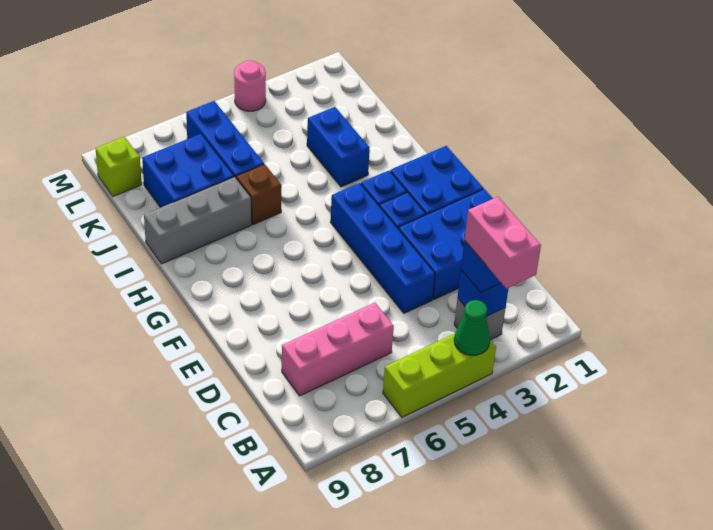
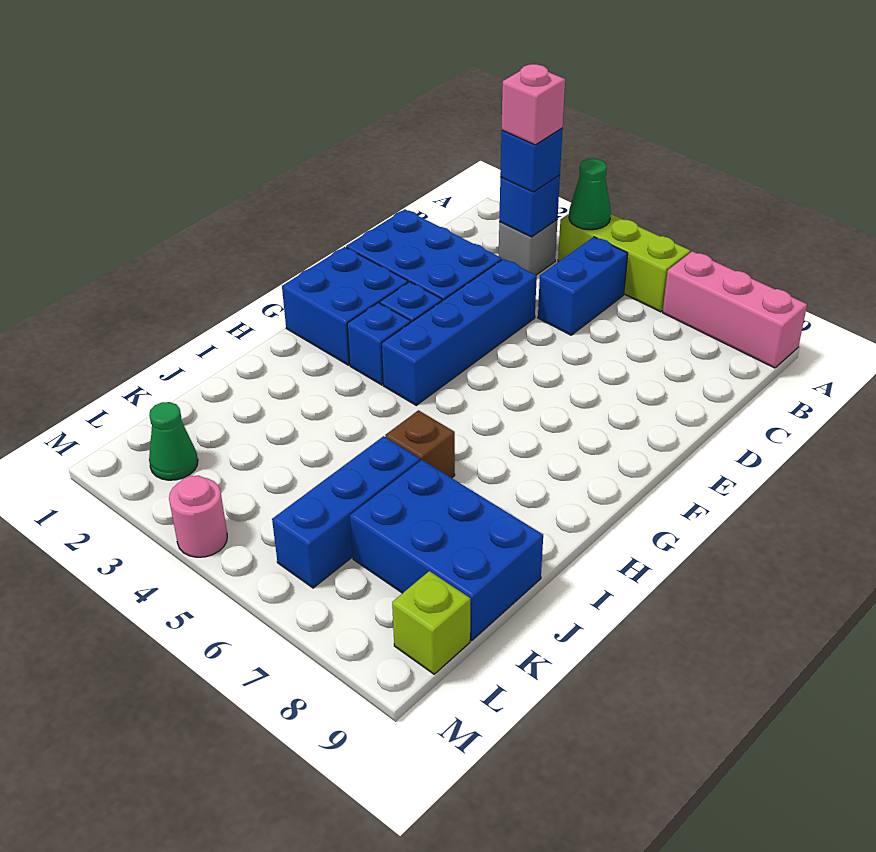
pink 1x2 brick [465,197,541,289] -> pink 1x1 brick [501,64,565,145]
pink 1x3 brick [282,303,394,396] -> pink 1x3 brick moved to [663,251,807,368]
blue 1x2 brick [307,107,370,187] -> blue 1x2 brick moved to [538,237,628,335]
grey 1x3 brick [144,177,251,264] -> none
blue 2x2 brick [142,134,234,208] -> blue 2x3 brick [350,460,543,641]
none -> green 1x1 cone [149,402,198,480]

